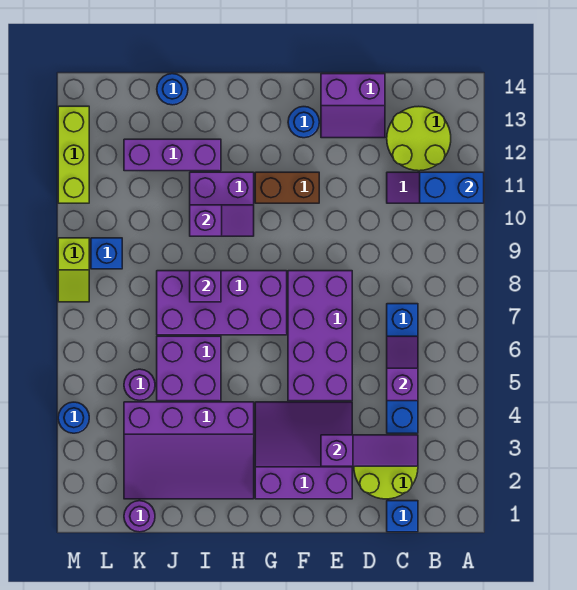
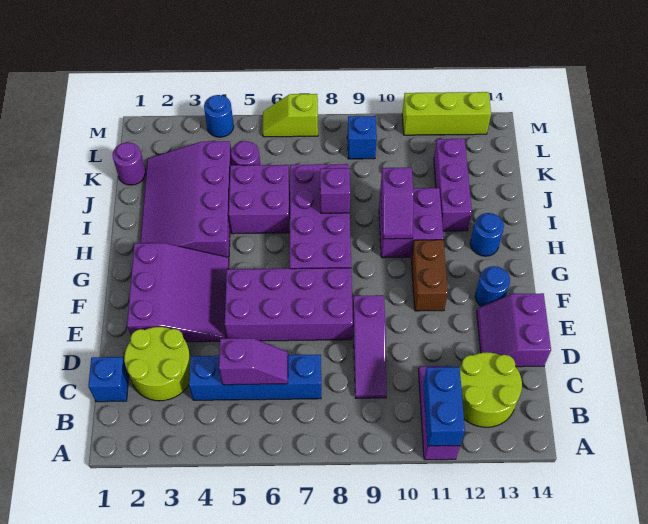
purple 1x3 slope [321,435,418,466] -> purple 1x3 slope moved to [353,295,387,398]
blue 1x1 round brick [157,74,188,105] -> blue 1x1 round brick moved to [470,213,504,256]
lime 1x2 slope [58,238,89,302] -> lime 1x2 slope moved to [263,94,318,137]

